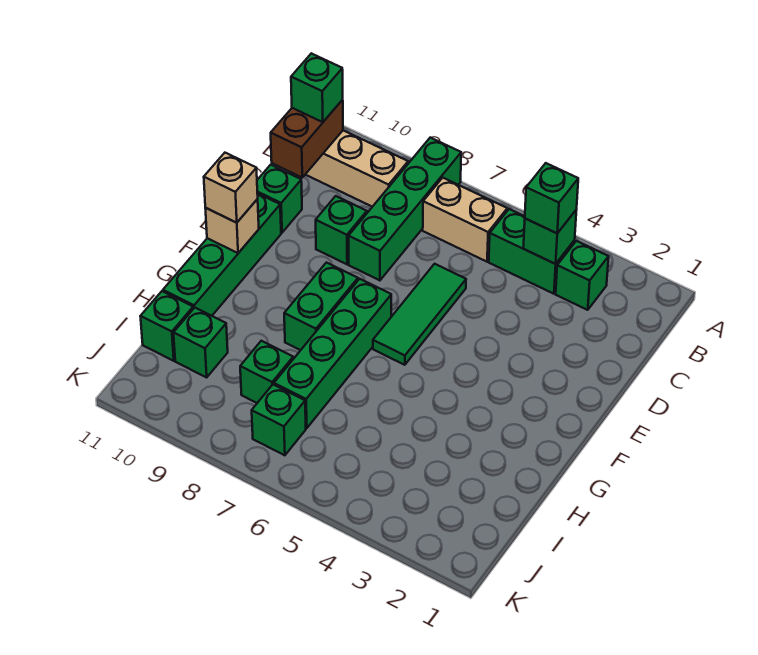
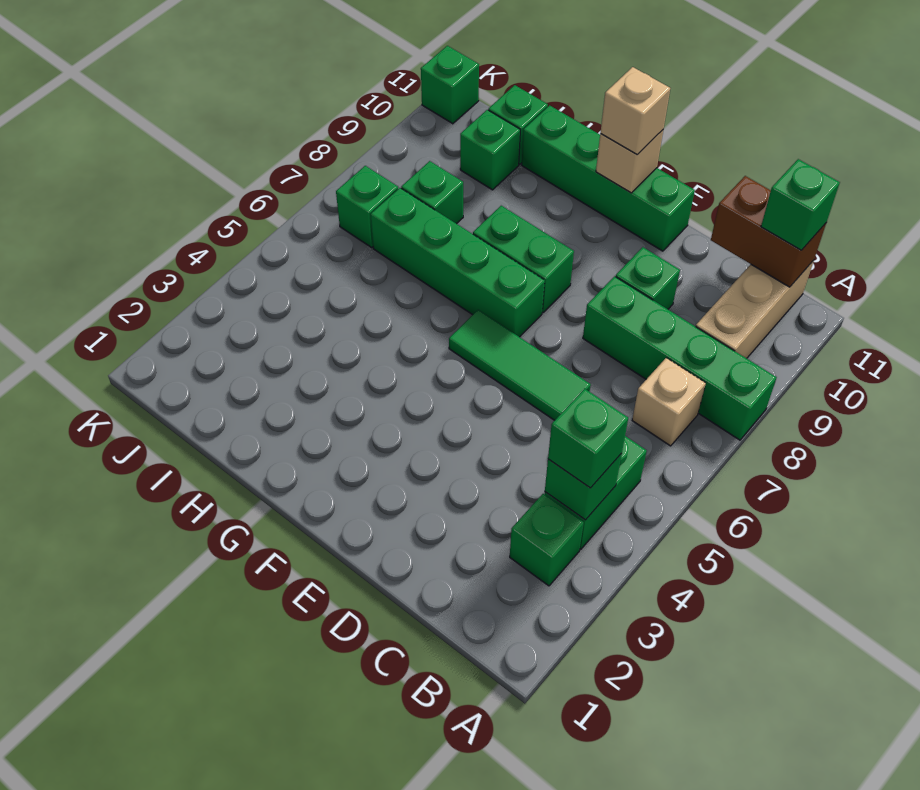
tan 1x2 brick [423,178,507,262] -> tan 1x1 brick [632,358,706,446]
green 1x1 brick [257,165,302,233] -> green 1x1 brick moved to [421,46,479,124]

